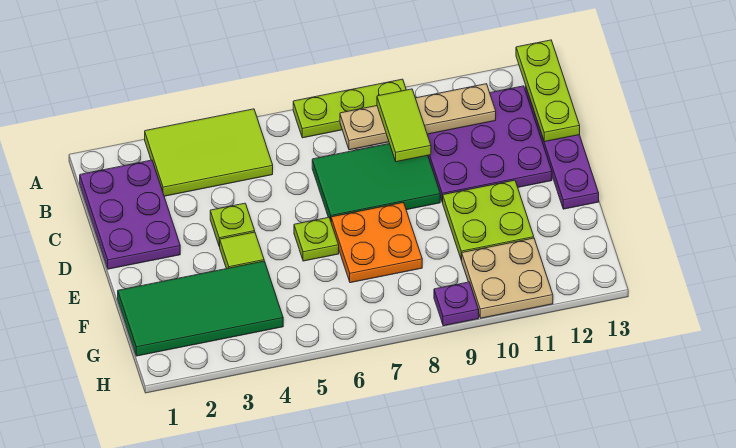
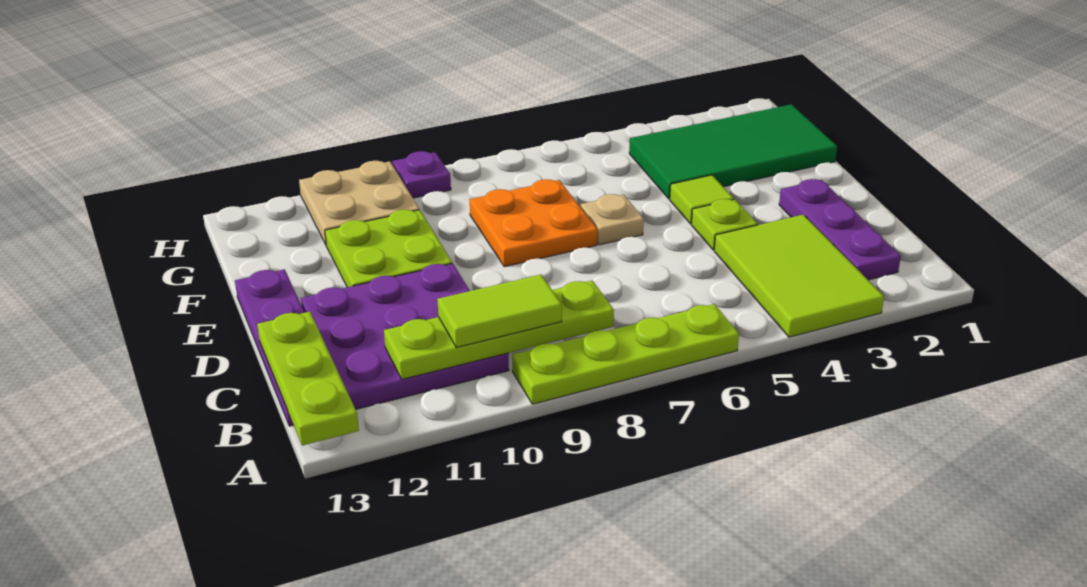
lime 2x3 tile [145,109,273,196] -> lime 2x3 tile turned to [714,215,884,337]
lime 1x3 plate [293,79,406,138] -> lime 1x4 plate [512,304,739,404]
purple 2x3 plate [80,160,180,269] -> purple 1x3 plate [779,179,901,280]
tan 1x4 plate [340,84,496,150] -> lime 1x4 plate [384,281,614,379]
lime 1x2 tile [377,89,431,162] -> lime 1x2 tile turned to [437,275,562,347]
green 2x3 tile [312,144,440,220] -> none
lime 1x1 plate [294,217,339,261] -> tan 1x1 plate [580,194,644,245]

